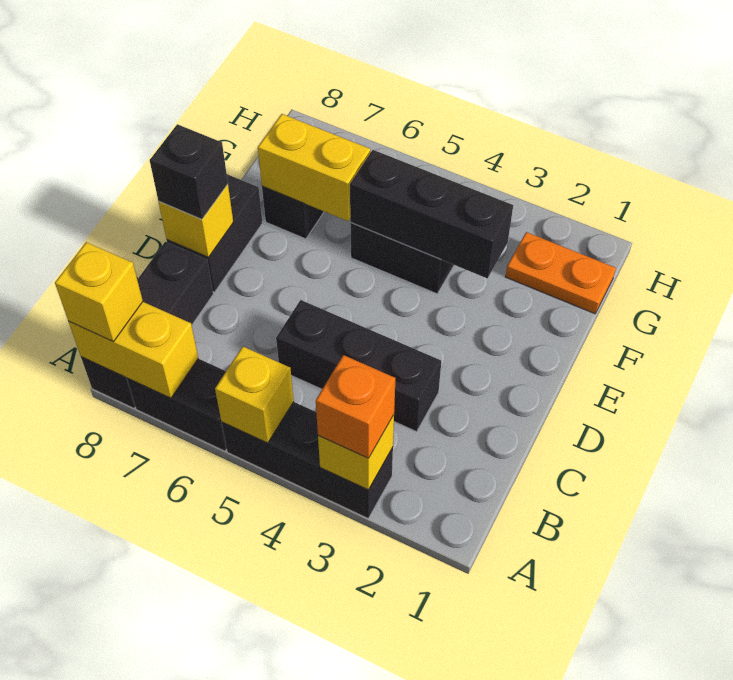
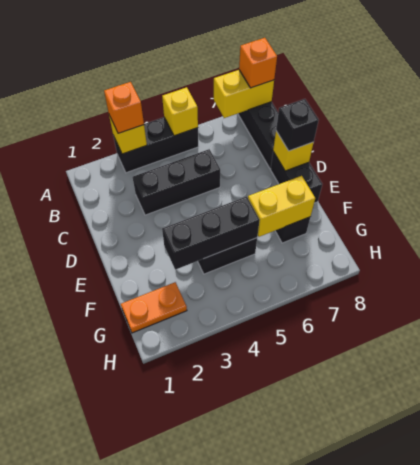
black 1x2 brick [127,359,227,451] -> none
yellow 1x1 brick [55,242,143,342] -> orange 1x1 brick [239,38,277,88]

